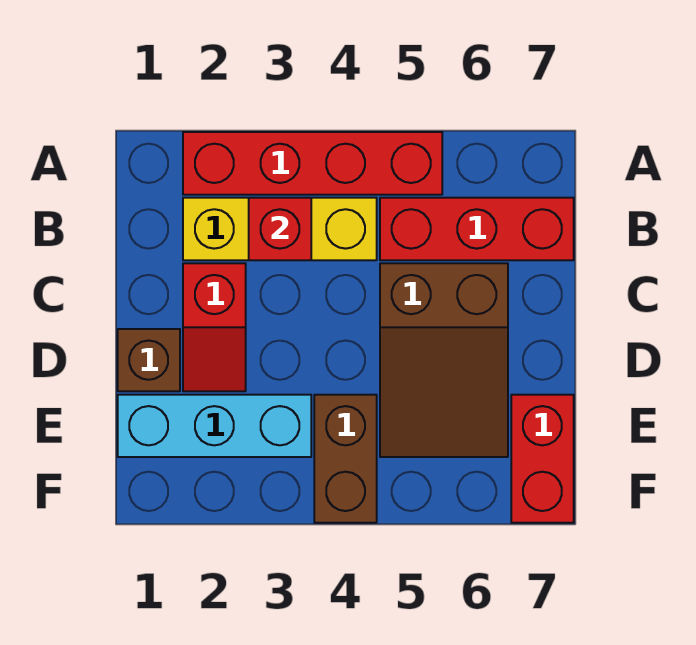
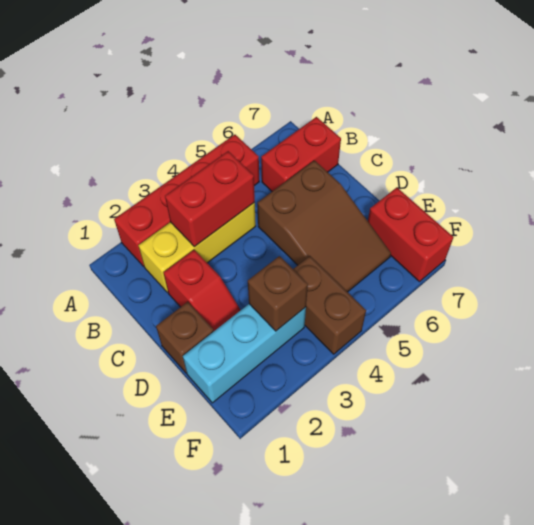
red 1x1 brick [249,198,311,260] -> red 1x2 brick [165,151,255,247]
red 1x3 brick [380,198,574,260] -> red 1x2 brick [261,117,341,191]
none -> brown 1x1 brick [248,256,308,331]

